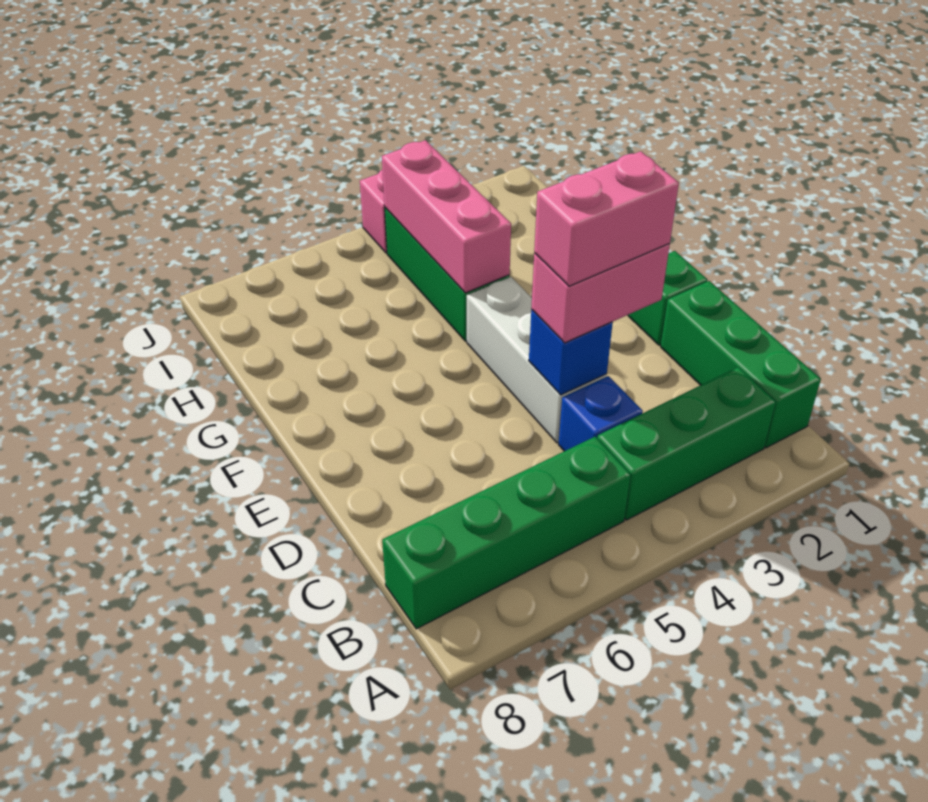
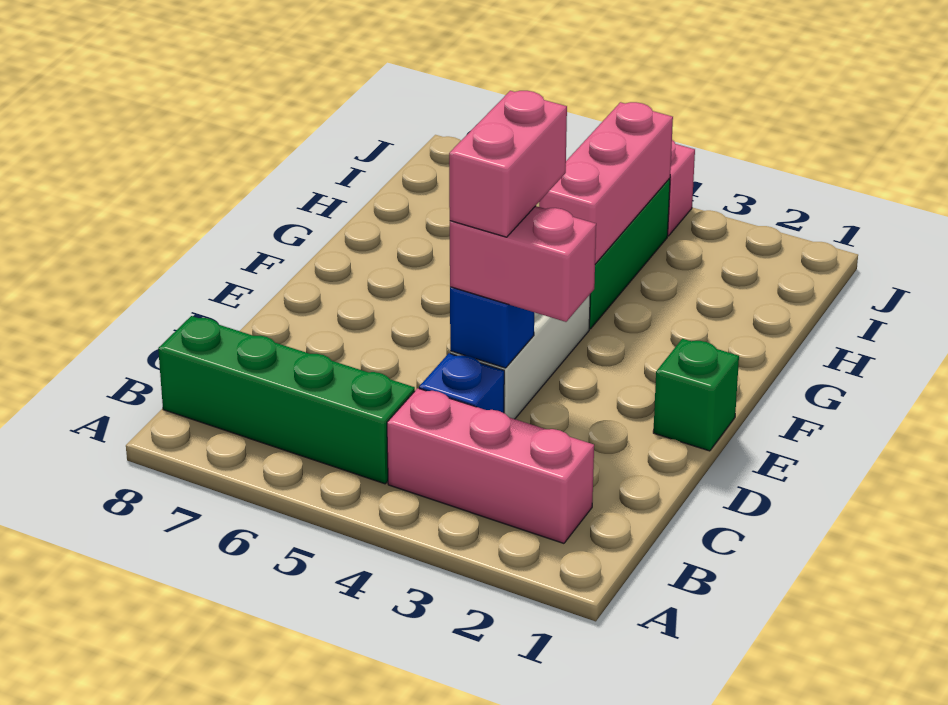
green 1x3 brick [661,281,821,448] -> none
green 1x3 brick [597,367,776,520] -> pink 1x3 brick [387,388,594,543]
pink 1x2 brick [534,151,679,286] -> pink 1x2 brick turned to [449,91,567,237]

